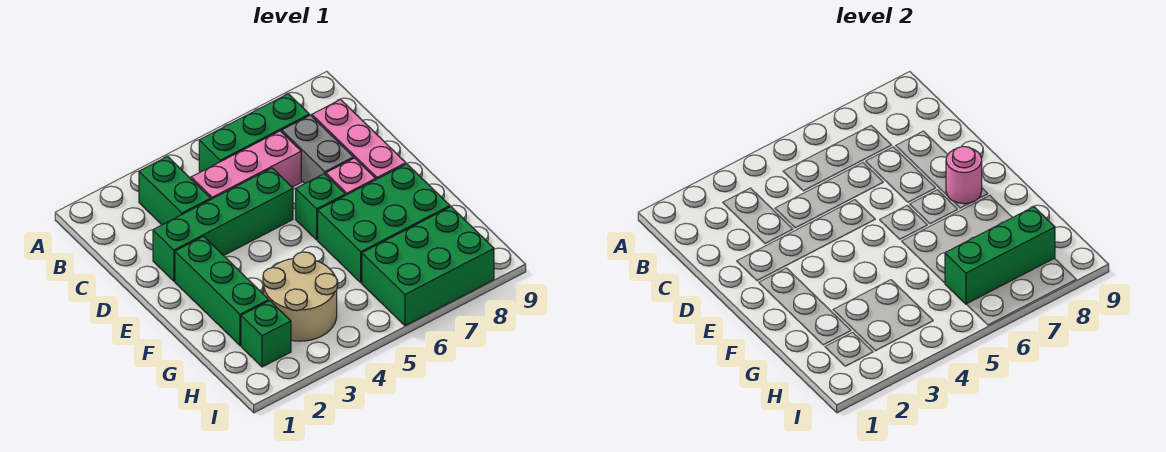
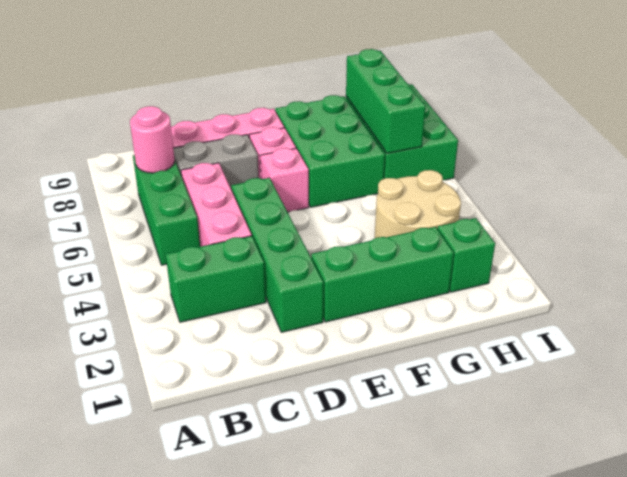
green 1x1 brick [296,174,345,240] -> pink 1x1 brick [260,148,309,212]
pink 1x1 round brick [946,147,982,204] -> pink 1x1 round brick moved to [130,106,175,173]

